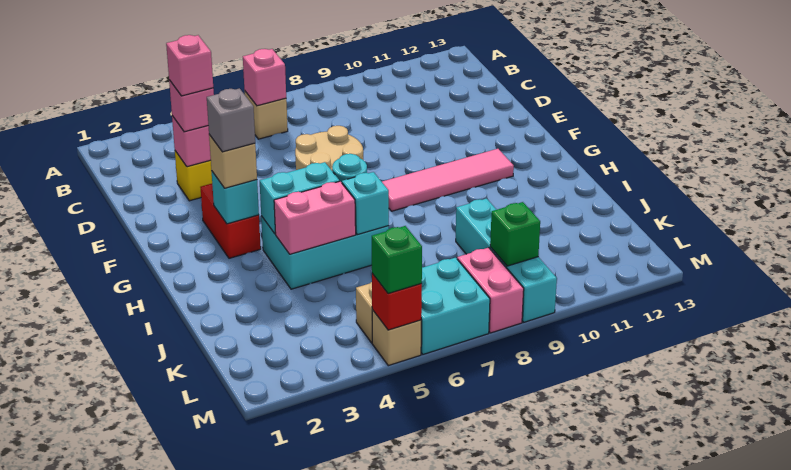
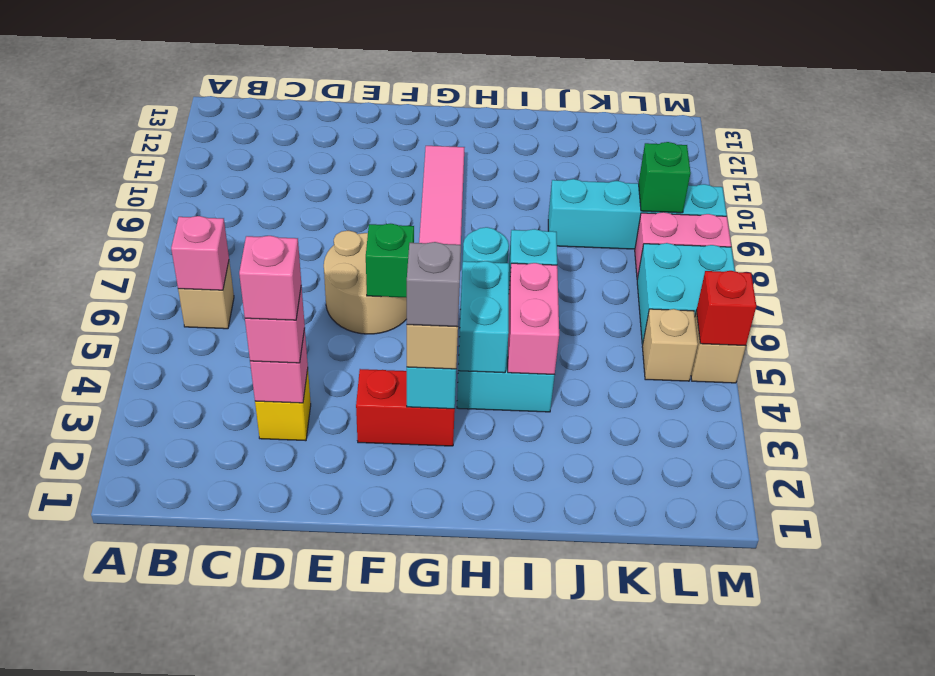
green 1x1 brick [372,226,422,294] -> green 1x1 brick moved to [366,224,414,298]

